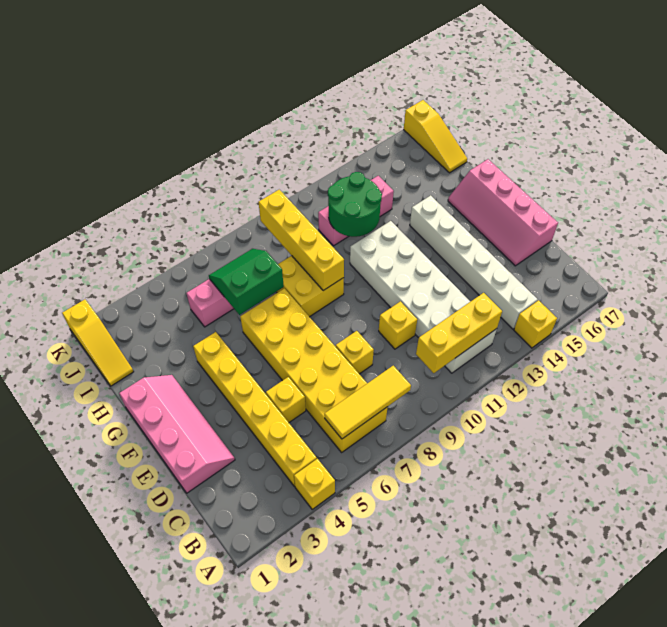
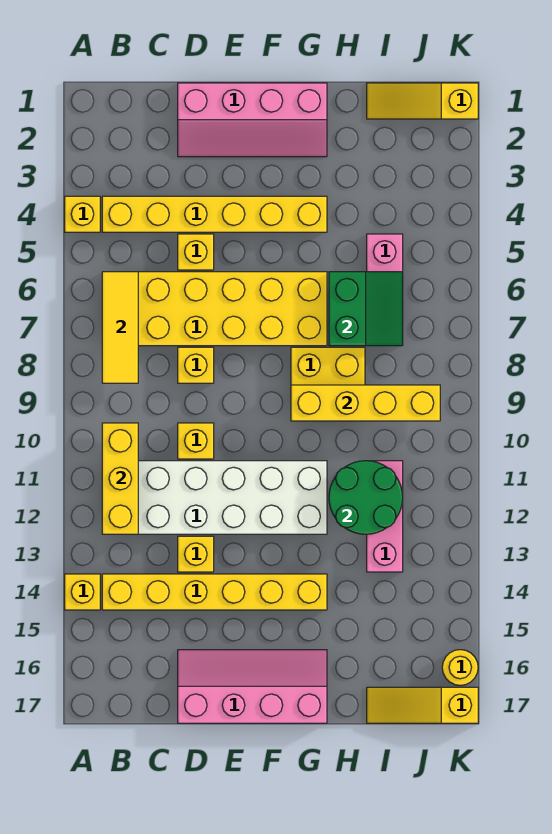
white 1x6 brick [410,195,538,329] -> yellow 1x6 brick [102,574,327,610]
none -> yellow 1x1 brick [178,536,214,572]
none -> yellow 1x1 round brick [442,650,478,685]

